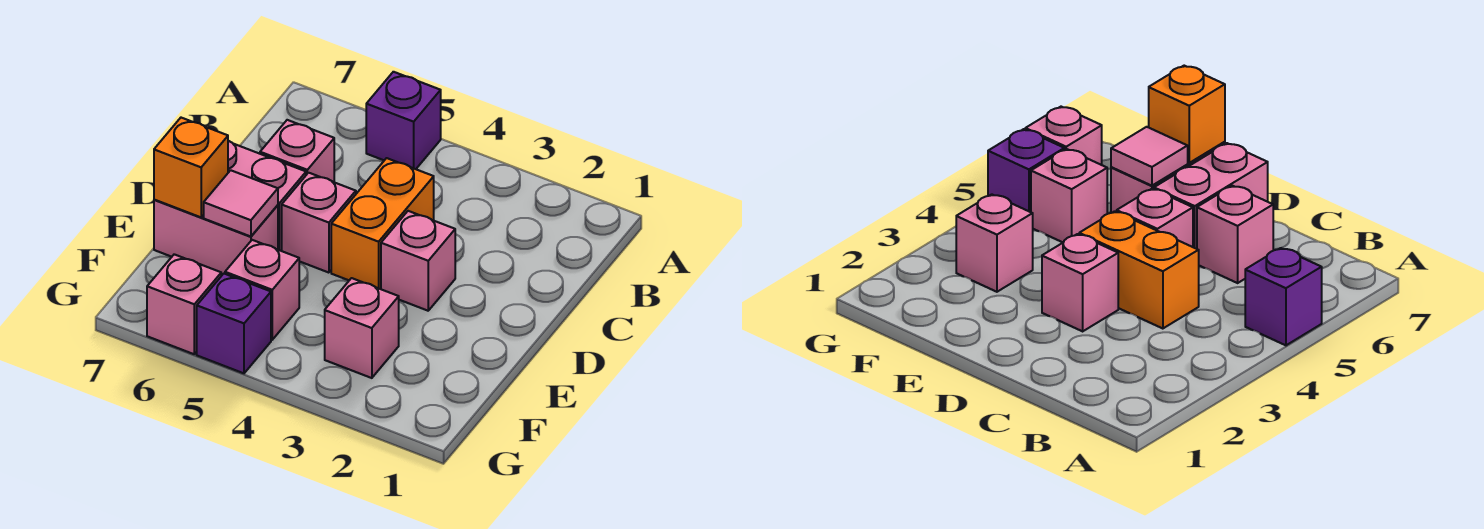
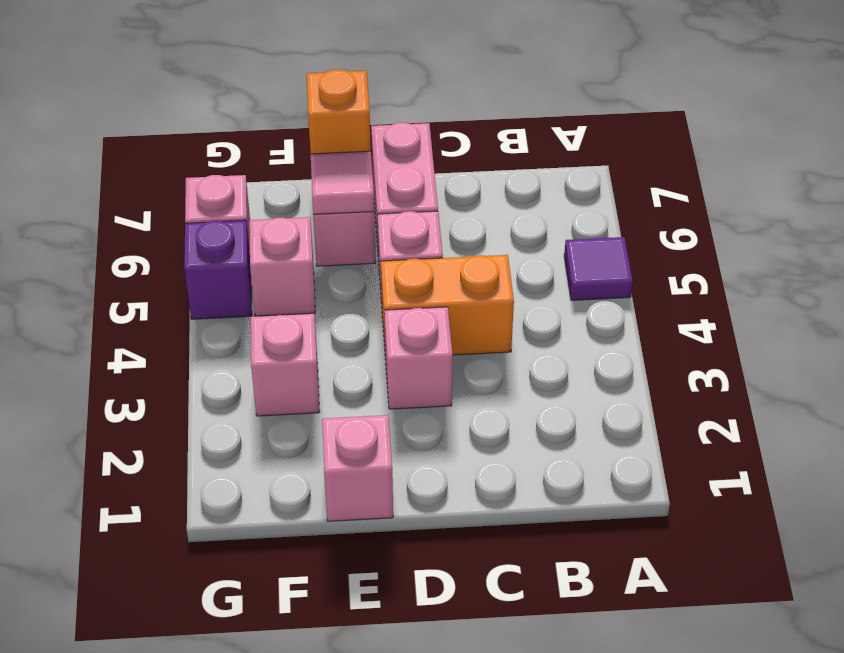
purple 1x1 brick [366,72,441,169] -> purple 1x1 tile [564,237,633,300]
pink 1x1 brick [260,120,334,182] -> pink 1x1 brick moved to [322,415,393,521]

